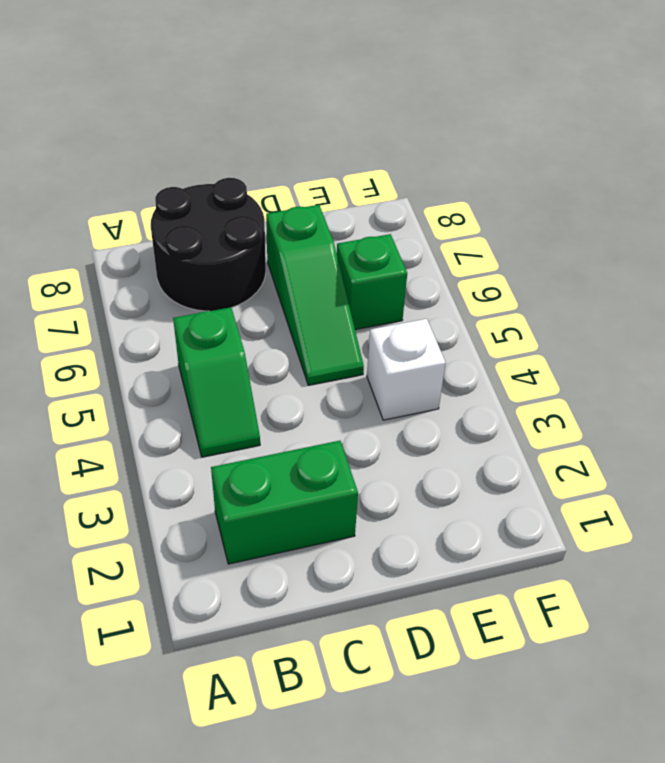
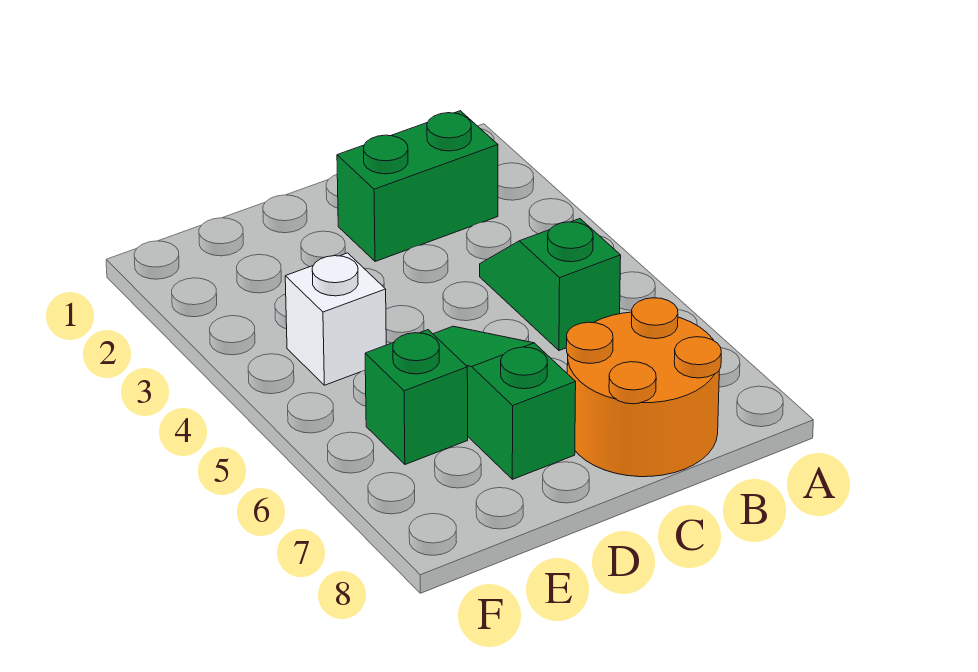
black 2x2 round brick [151,178,266,311] -> orange 2x2 round brick [566,298,721,477]

